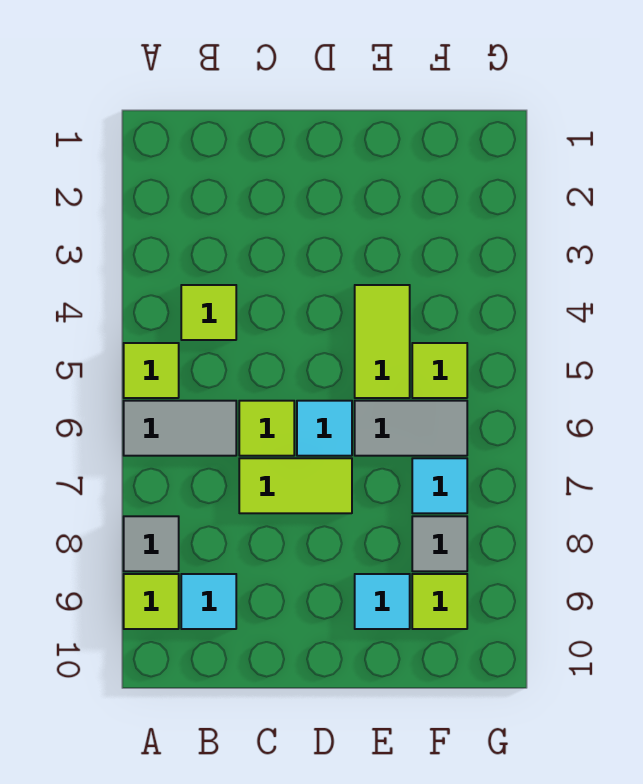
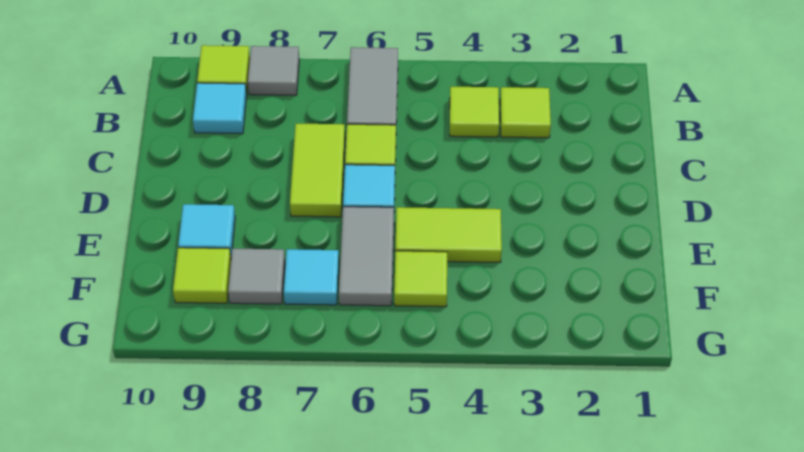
lime 1x1 tile [124,343,179,398] -> lime 1x1 tile moved to [500,87,551,138]

